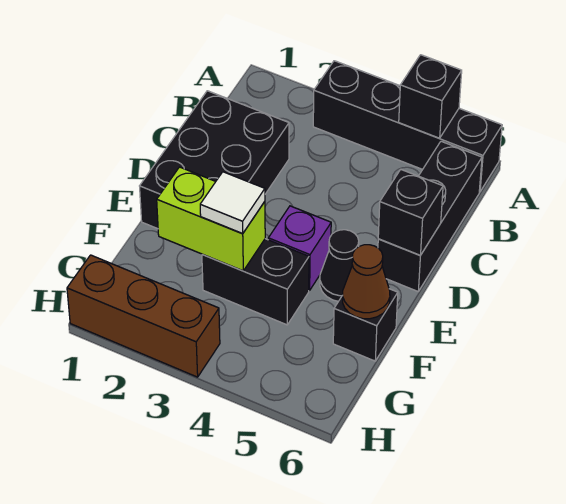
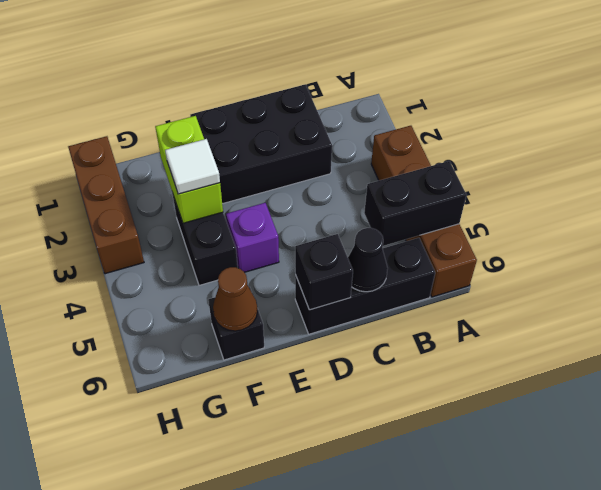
black 1x4 brick [313,61,502,192] -> brown 1x4 brick [371,126,477,297]
black 1x1 brick [399,55,462,138] -> black 1x2 brick [364,161,466,246]
black 1x1 cone [320,230,359,301] -> black 1x1 cone moved to [348,228,388,292]

